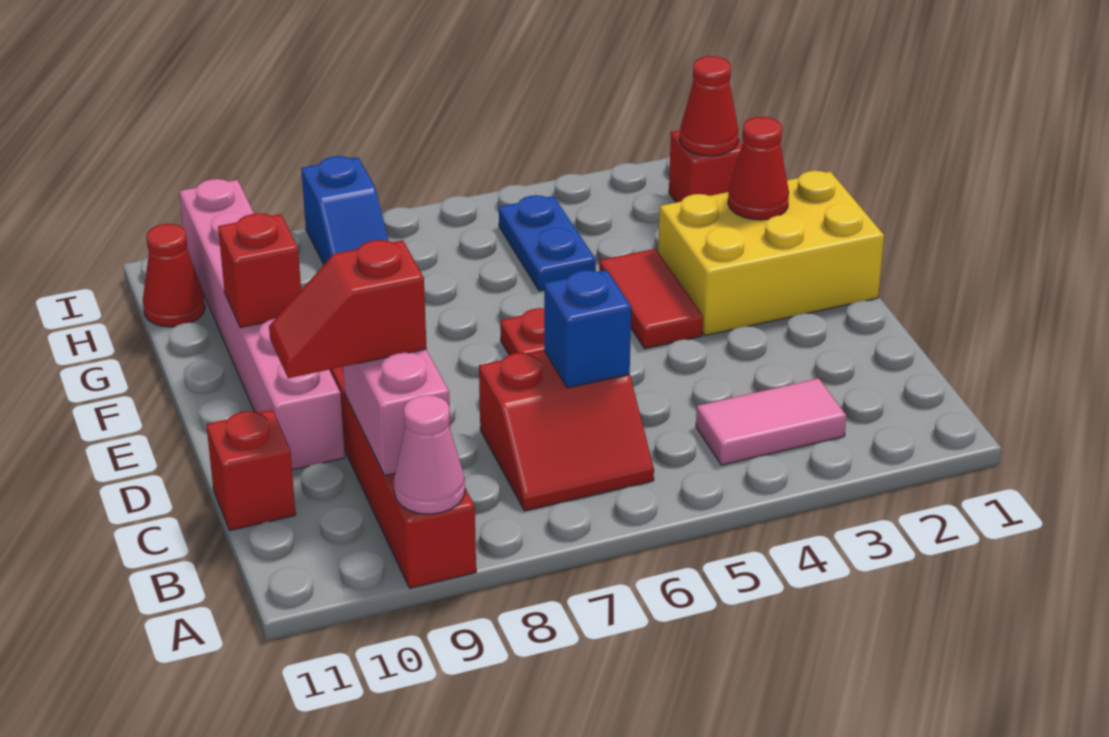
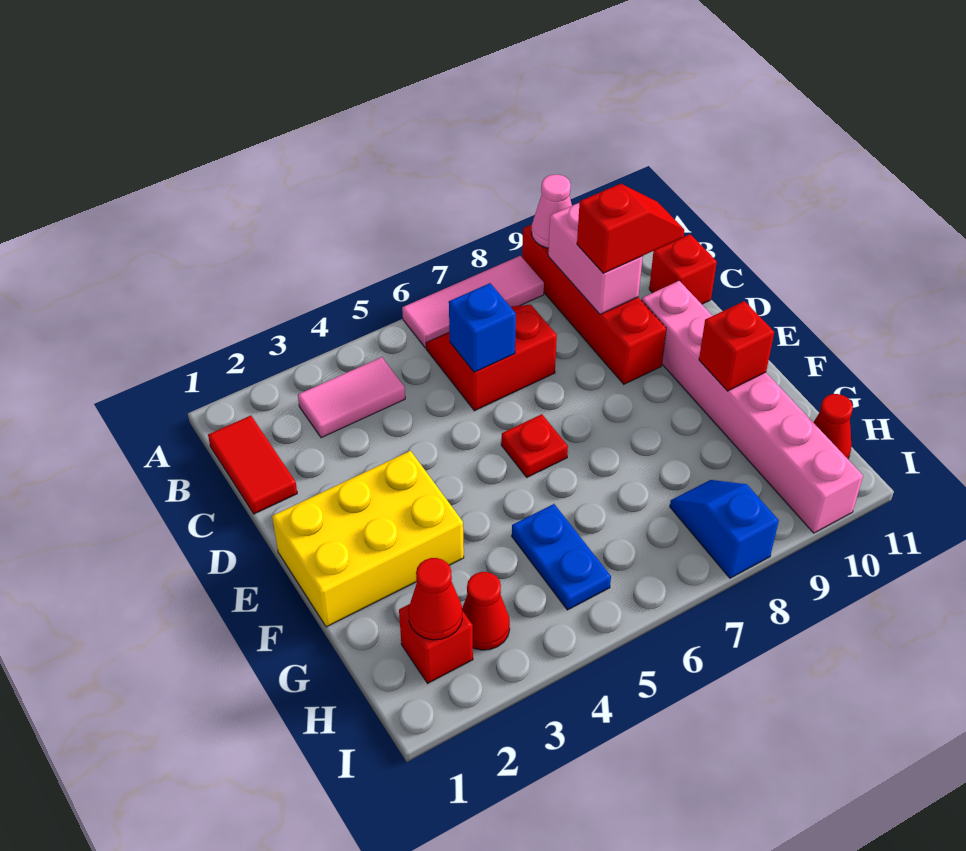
none -> pink 1x3 tile [402,256,544,348]
red 1x2 tile [599,249,703,349] -> red 1x2 tile moved to [208,416,297,514]
red 1x1 cone [728,117,789,220] -> red 1x1 cone moved to [462,572,510,650]

